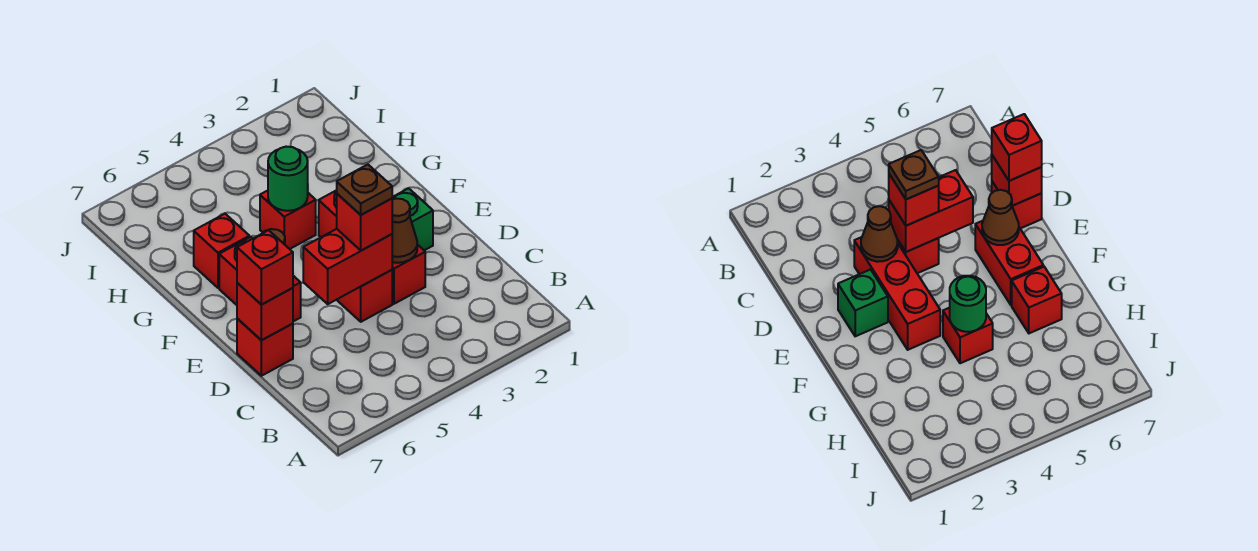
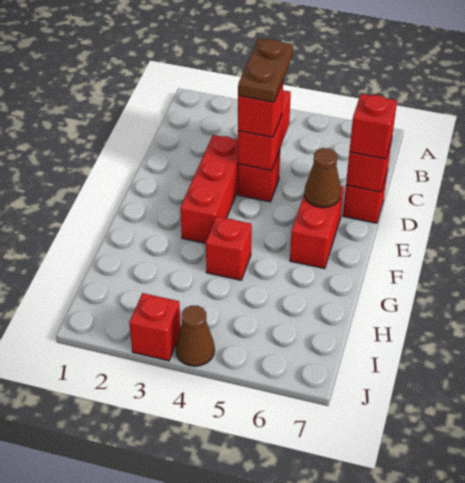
brown 1x1 cone [392,199,417,263] -> brown 1x1 cone moved to [176,306,215,366]
red 1x2 brick [303,229,392,304] -> red 1x2 brick turned to [238,90,291,171]
brown 1x1 plate [337,165,392,215] -> brown 1x2 plate [238,39,293,102]
green 1x1 brick [392,188,433,250] -> none
green 1x1 round brick [268,147,308,211] -> none
red 1x1 brick [194,214,249,288] -> red 1x1 brick moved to [129,293,181,361]

